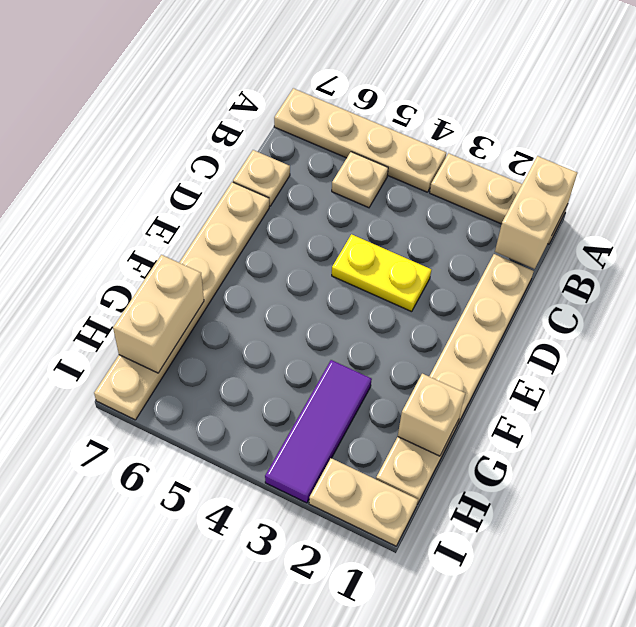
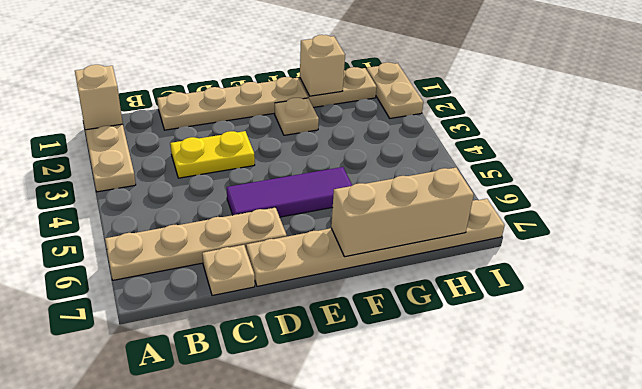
tan 1x2 brick [495,156,577,269] -> tan 1x1 brick [75,65,123,130]
tan 1x4 plate [274,88,446,192] -> tan 1x4 plate turned to [105,208,287,280]
tan 1x1 plate [332,152,388,208] -> tan 1x1 plate moved to [275,98,319,135]
yellow 1x2 plate [332,234,431,312] -> yellow 1x2 plate turned to [170,131,255,178]
purple 1x3 tile [265,360,372,503] -> purple 1x3 tile moved to [227,167,352,217]
tan 1x2 brick [113,255,204,373] -> tan 1x3 brick [331,168,474,257]

